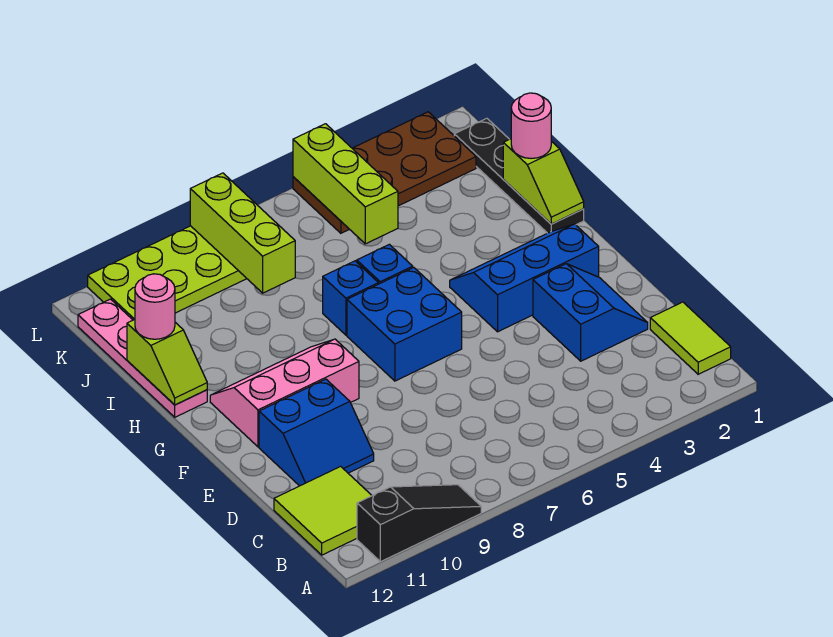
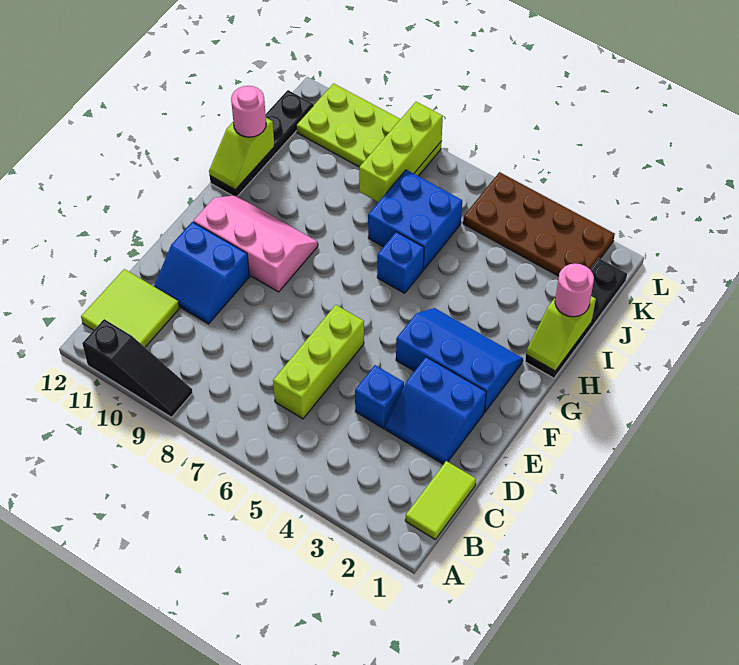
blue 2x2 slope [533,264,648,361] -> blue 2x2 slope turned to [385,357,486,464]
blue 2x2 brick [347,267,462,381] -> blue 2x2 brick moved to [368,170,462,269]
blue 1x1 brick [323,261,378,335] -> blue 1x1 brick moved to [355,365,404,429]
pink 1x4 plate [78,299,207,417] -> black 1x4 plate [210,90,313,196]
lime 1x3 brick [293,124,398,244] -> lime 1x3 brick moved to [273,305,364,419]

